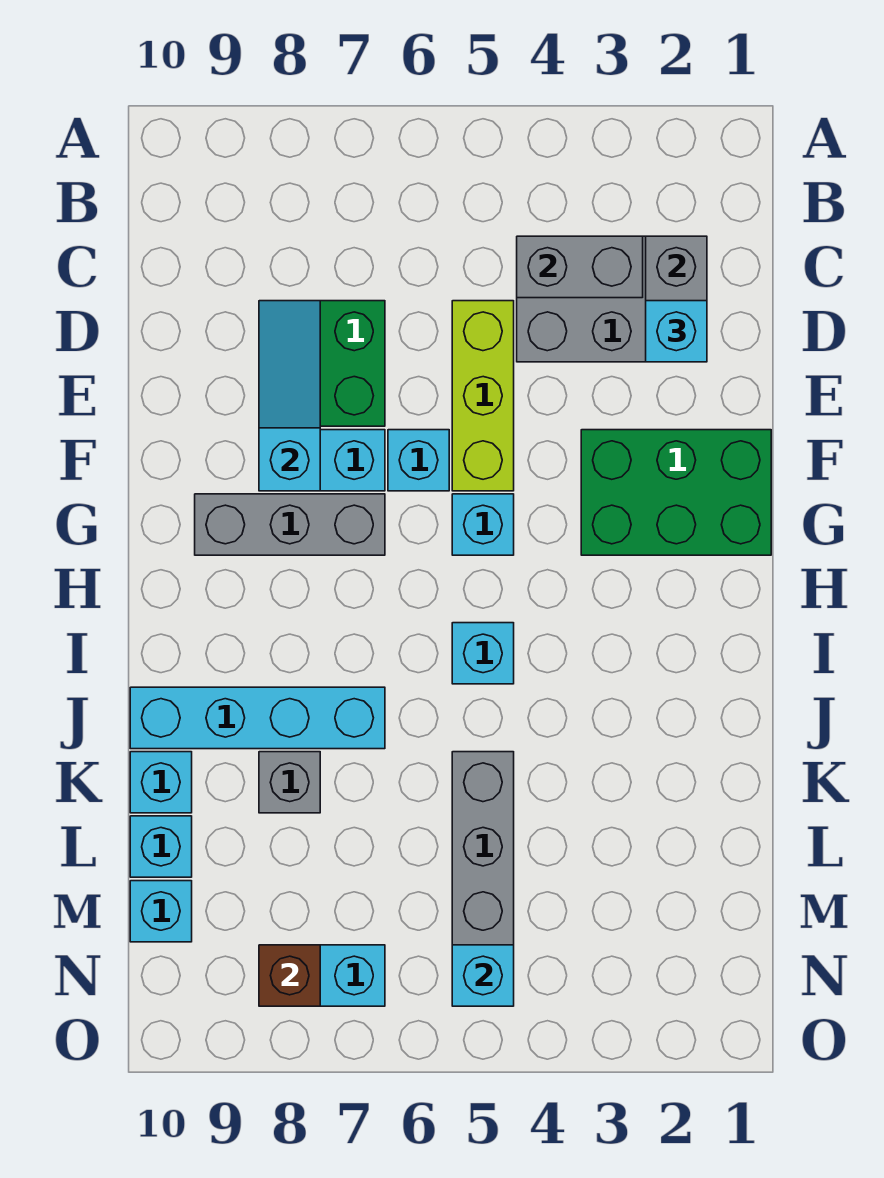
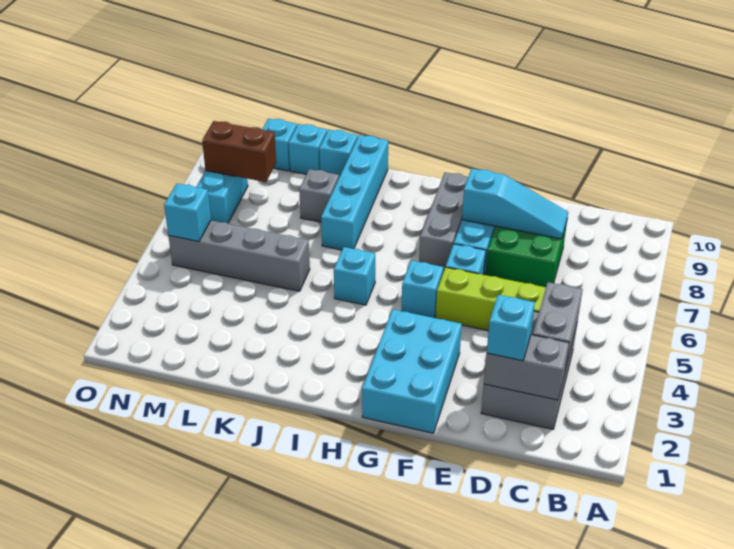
green 2x3 brick [581,430,771,555] -> cyan 2x3 brick [362,309,462,433]
brown 1x1 brick [259,945,320,1006] -> brown 1x2 brick [202,121,276,182]

